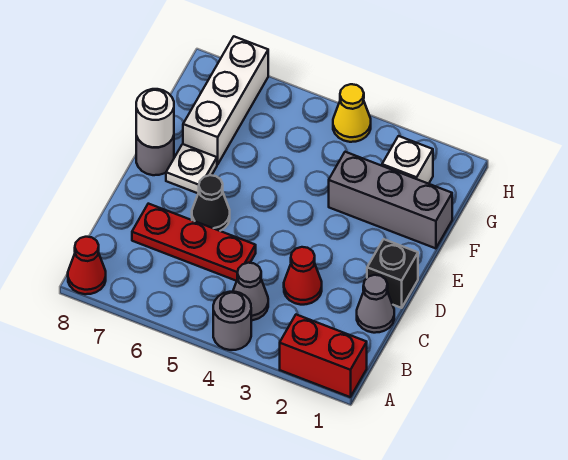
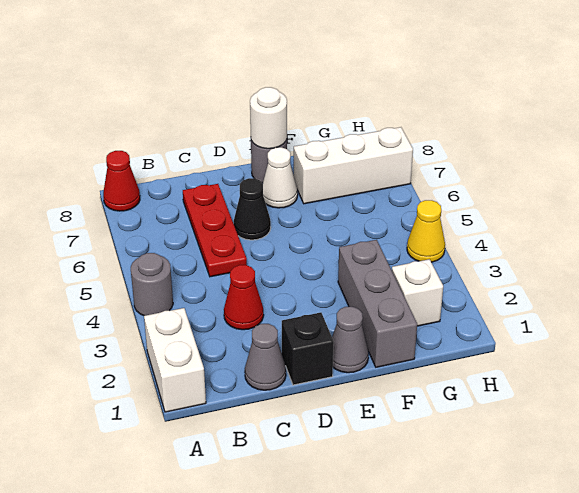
red 1x2 brick [280,315,367,397] -> white 1x2 brick [144,308,206,412]
grey 1x1 cone [233,263,268,320] -> grey 1x1 cone moved to [332,307,369,373]
white 1x1 plate [166,144,217,193] -> white 1x1 cone [263,147,298,208]

